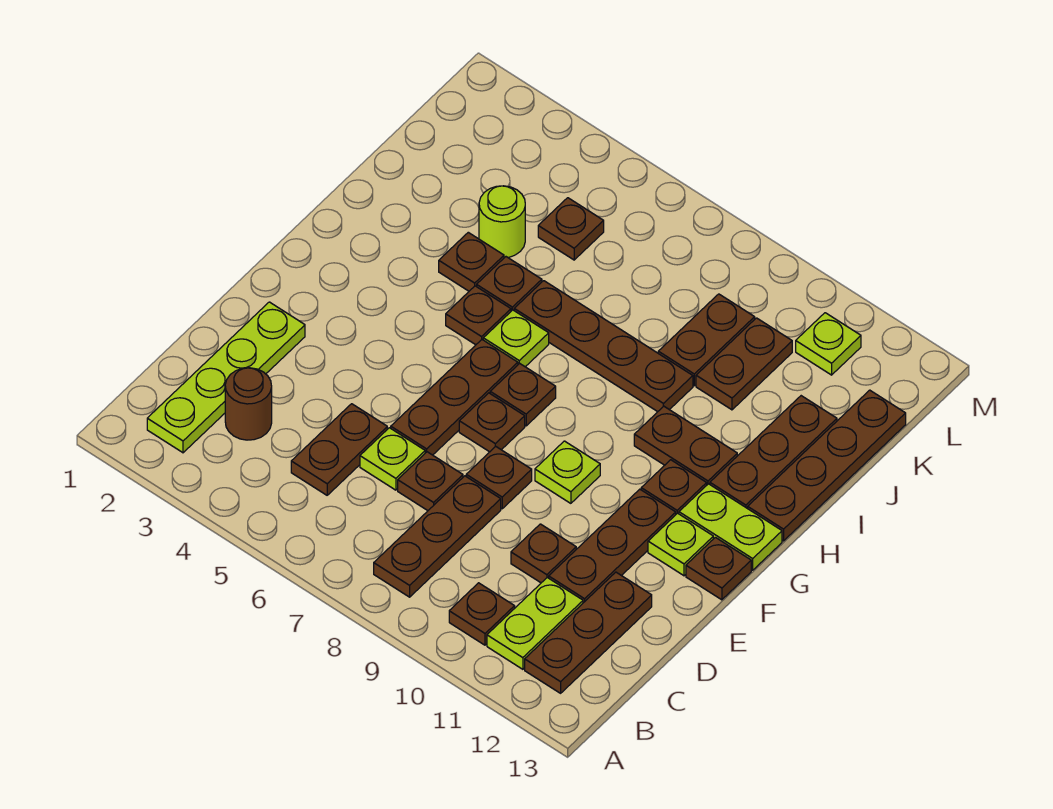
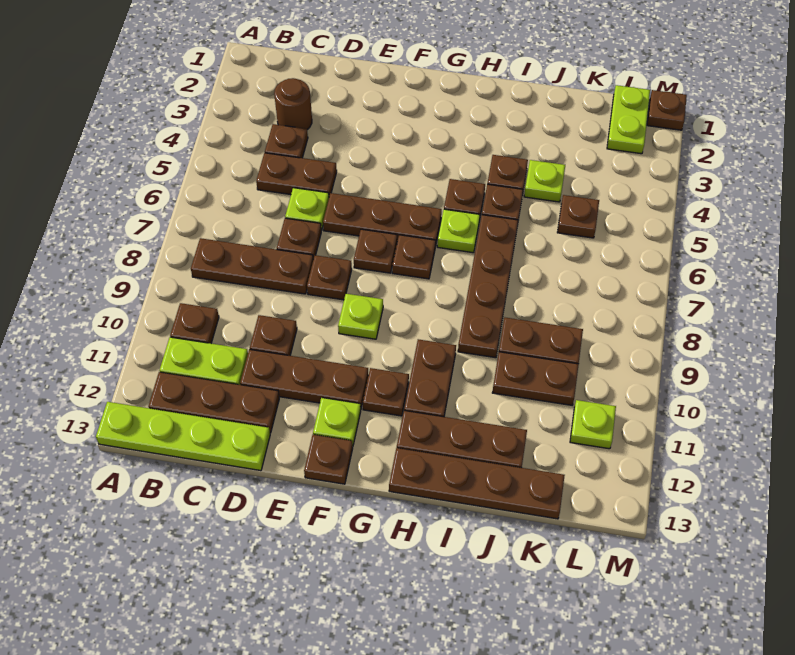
lime 1x4 plate [147,302,305,453] -> lime 1x4 plate moved to [96,402,270,471]
none -> brown 1x1 plate [265,124,308,158]
lime 1x2 plate [679,484,782,570] -> lime 1x2 plate moved to [607,85,650,154]
lime 1x1 round brick [479,186,525,258] -> lime 1x1 plate [524,160,565,202]
none -> brown 1x1 plate [647,90,687,130]

